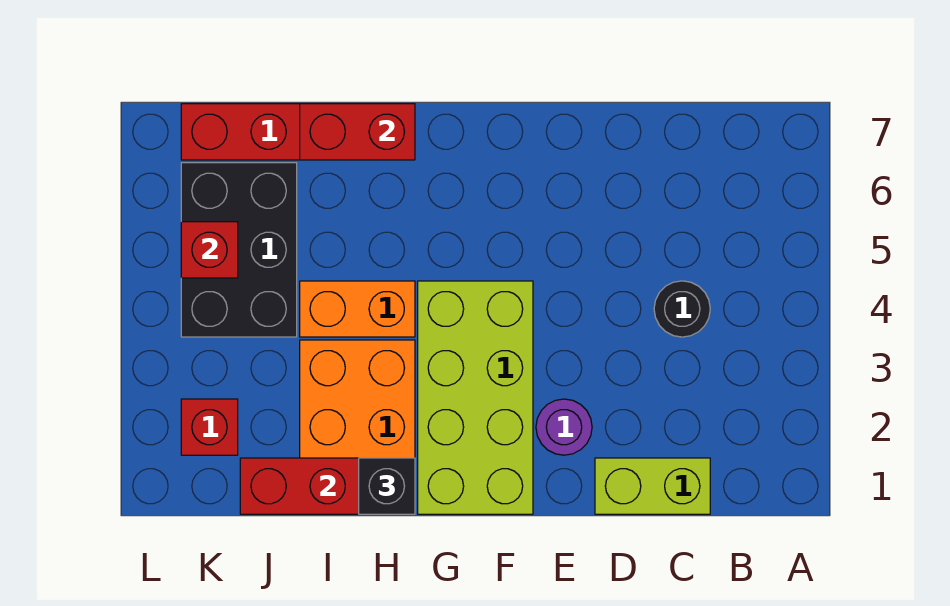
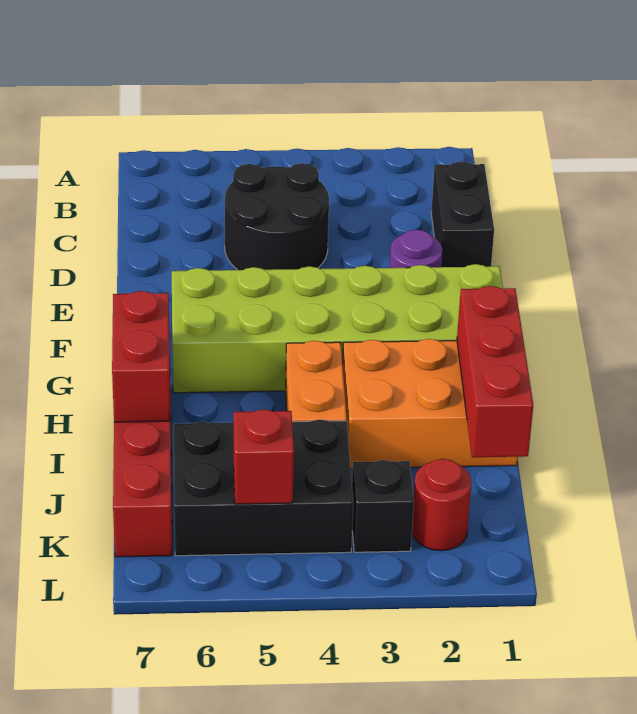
lime 1x2 brick [595,458,710,514] -> black 1x2 brick [431,161,494,267]
black 1x1 round brick [654,281,710,337] -> black 2x2 round brick [225,163,329,270]
lime 2x4 brick [418,281,533,514] -> lime 2x6 brick [172,264,503,393]
black 1x1 brick [359,458,415,514] -> black 1x1 brick moved to [352,460,414,552]
red 1x1 brick [181,399,238,455] -> red 1x1 round brick [412,459,472,551]

